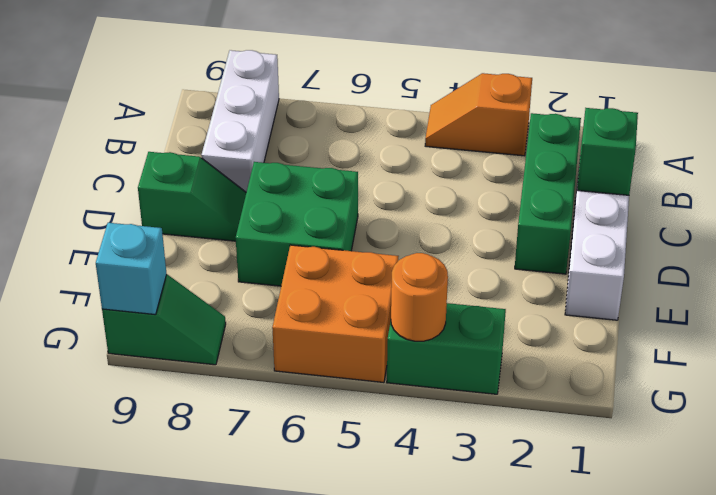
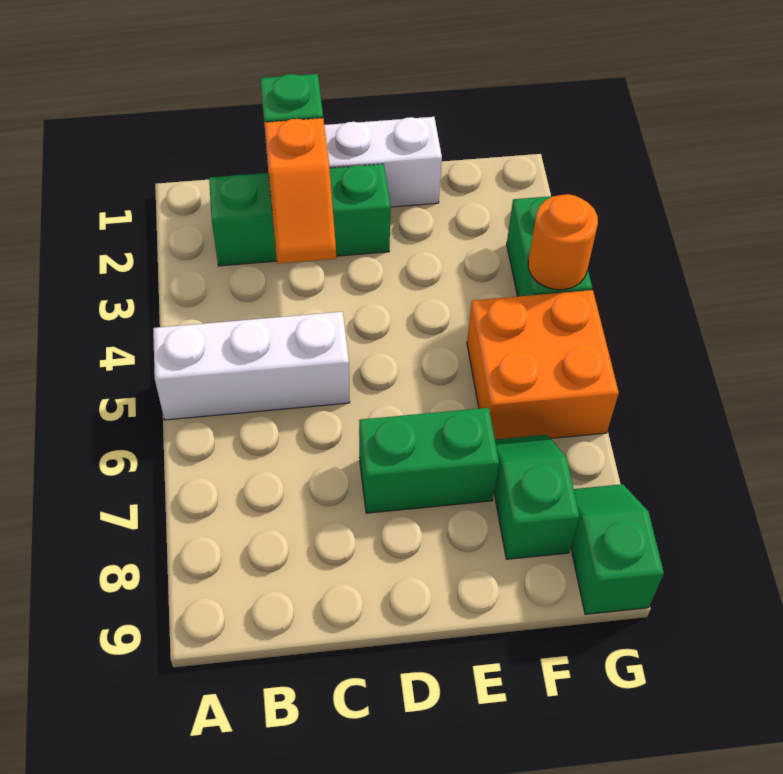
orange 1x2 slope [425,73,532,156] -> orange 1x2 slope moved to [264,118,336,264]
white 1x3 brick [202,50,279,192] -> white 1x3 brick moved to [153,312,350,420]
green 2x2 brick [236,162,358,286] -> green 1x2 brick [359,408,499,513]
green 1x2 slope [138,152,246,241] -> green 1x2 slope moved to [494,435,580,559]
cyan 1x1 brick [96,223,167,315] -> none

